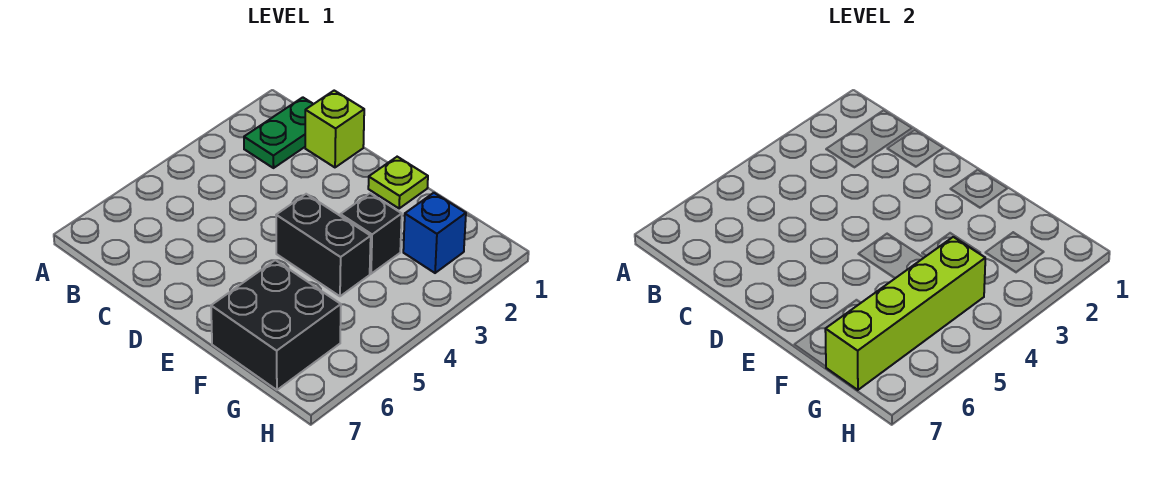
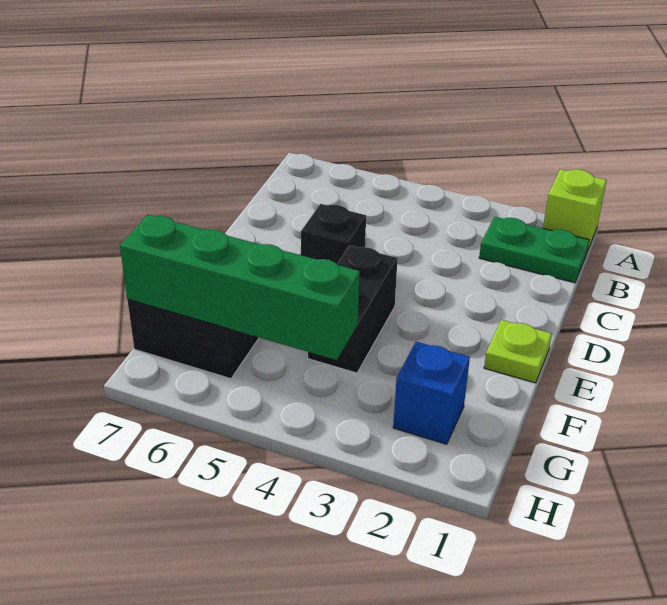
lime 1x1 brick [305,91,364,167] -> lime 1x1 brick moved to [543,169,607,252]
black 1x1 brick [340,193,402,274] -> black 1x1 brick moved to [301,204,366,264]
lime 1x4 brick [825,237,985,390] -> green 1x4 brick [120,215,360,360]

